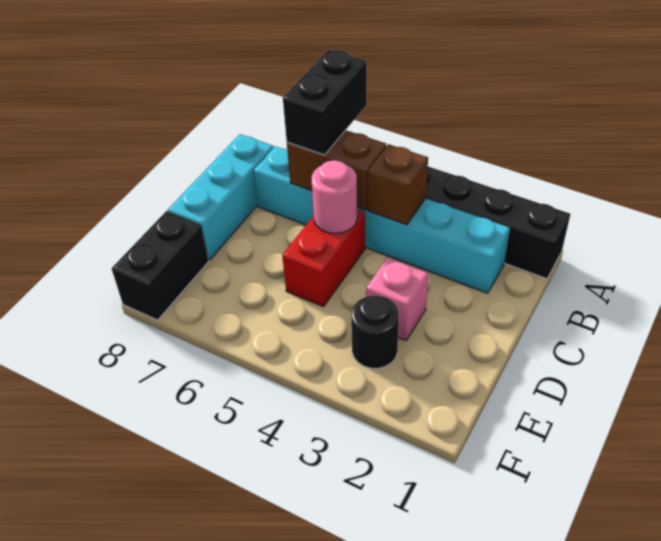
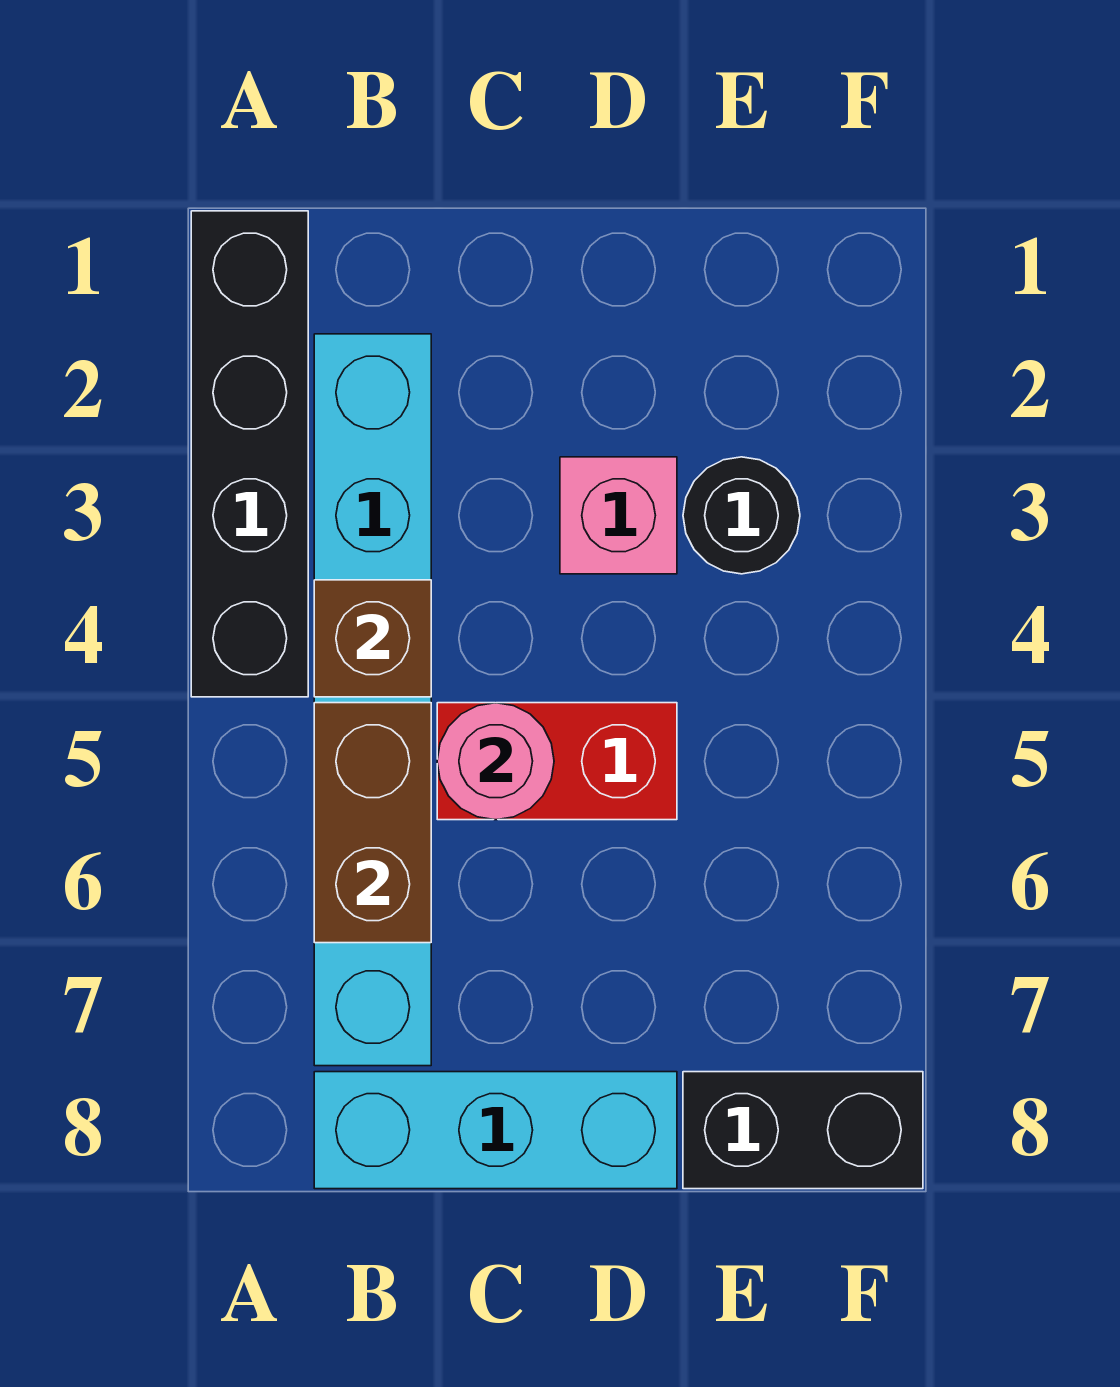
black 1x2 brick [283,50,367,155] -> none

